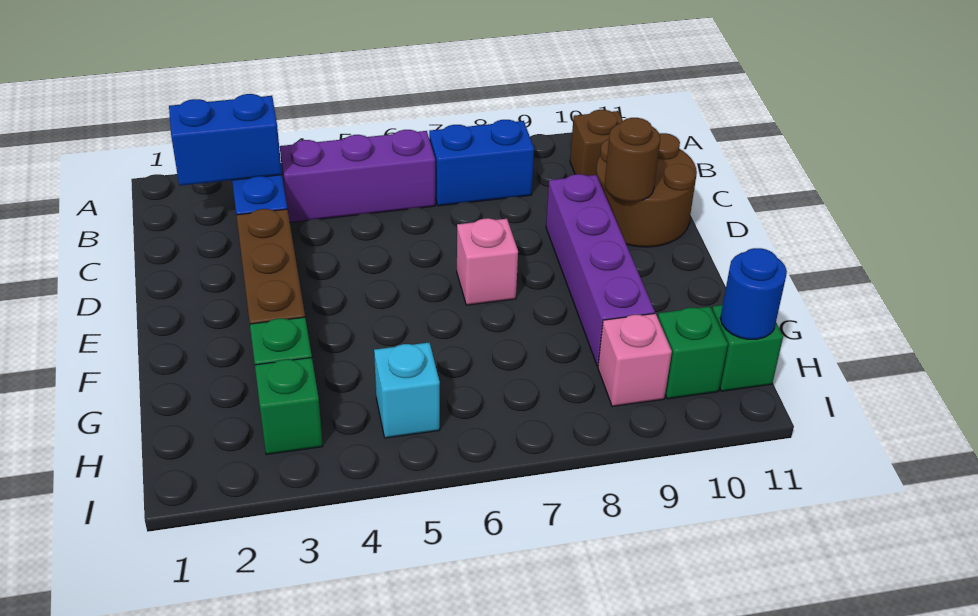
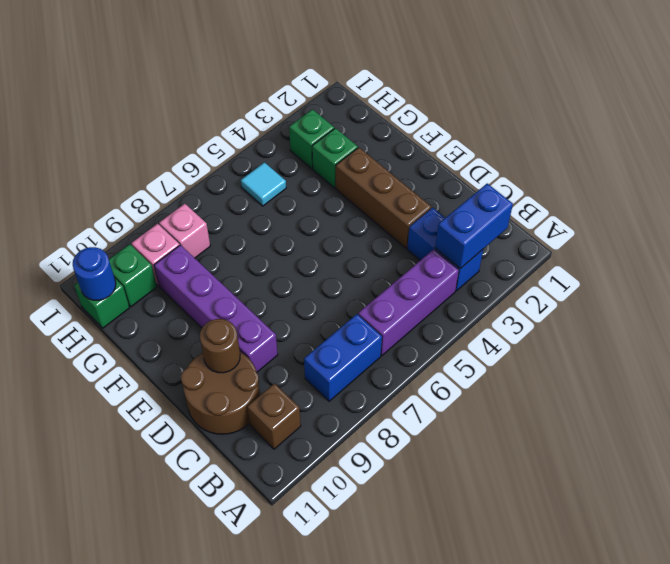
pink 1x1 brick [457,218,518,305] -> pink 1x1 brick moved to [159,204,210,258]
cyan 1x1 brick [374,343,440,438] -> cyan 1x1 tile [241,162,286,206]

